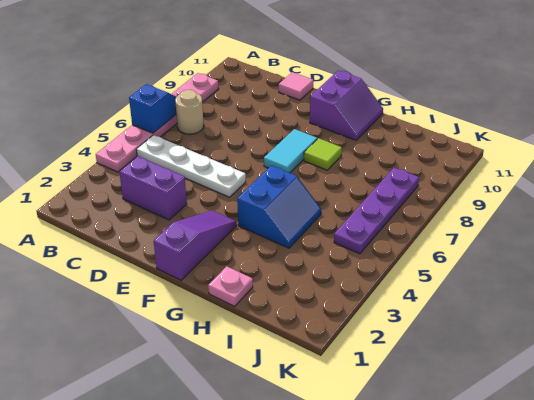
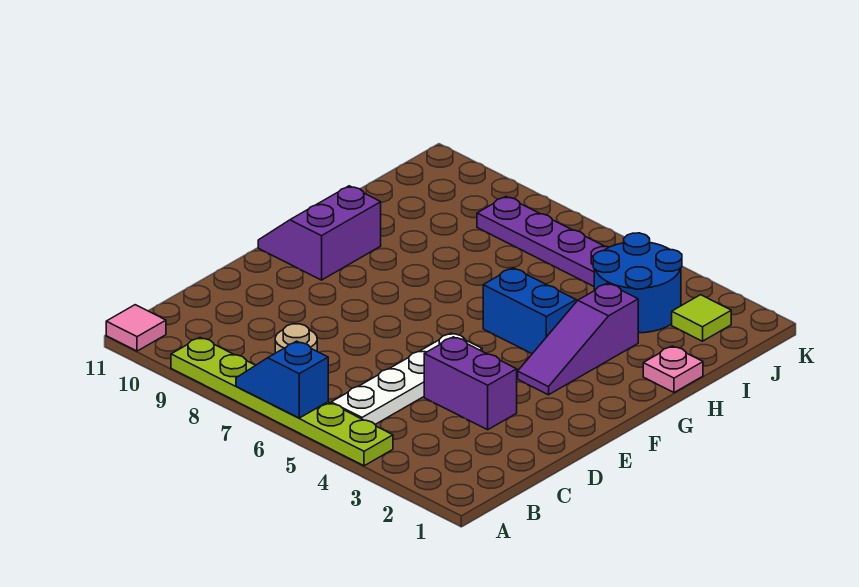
pink 1x6 plate [96,73,219,172] -> lime 1x6 plate [171,338,393,466]
purple 1x2 brick [119,156,187,220] -> purple 1x2 brick turned to [424,337,517,430]
pink 1x1 tile [279,72,314,100] -> pink 1x1 tile moved to [106,305,166,351]
purple 1x3 slope [154,211,236,280] -> purple 1x3 slope turned to [518,283,638,395]
cyan 1x2 tile [264,129,317,173] -> none
purple 2x2 slope [310,70,383,140] -> purple 2x2 slope turned to [258,186,381,280]
lime 1x1 tile [304,138,342,170] -> lime 1x1 tile moved to [672,295,731,341]
none -> blue 2x2 round brick [593,233,682,333]

